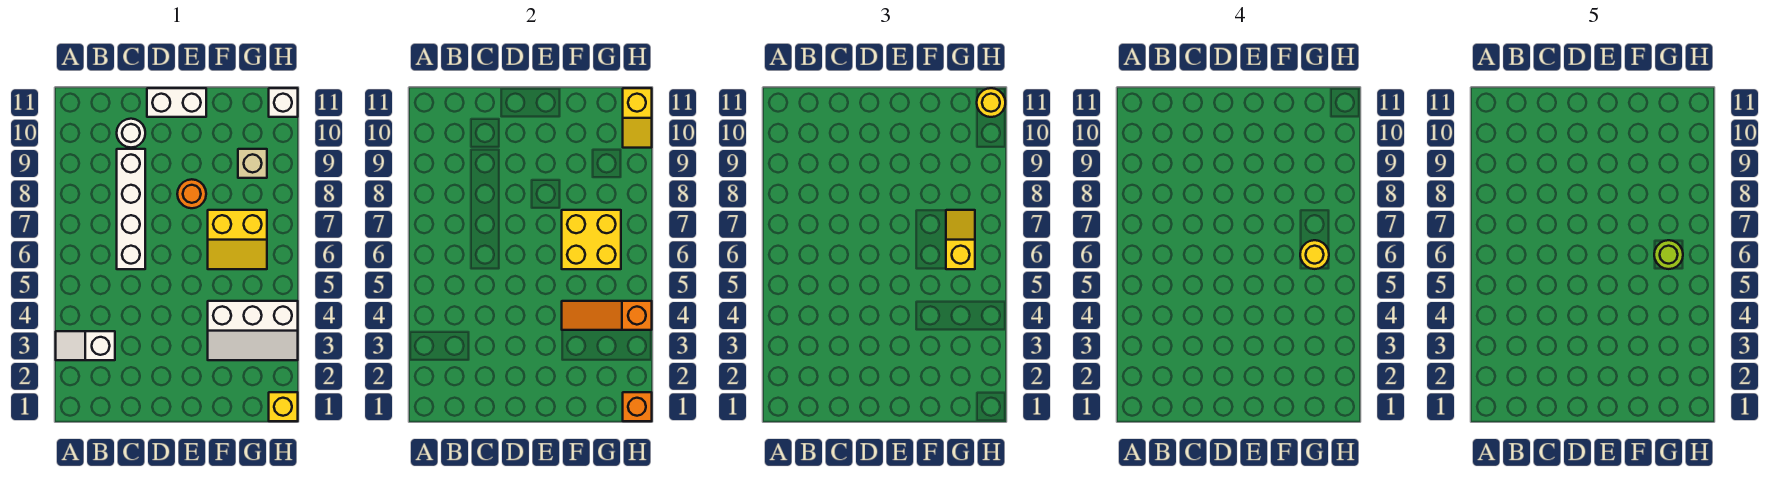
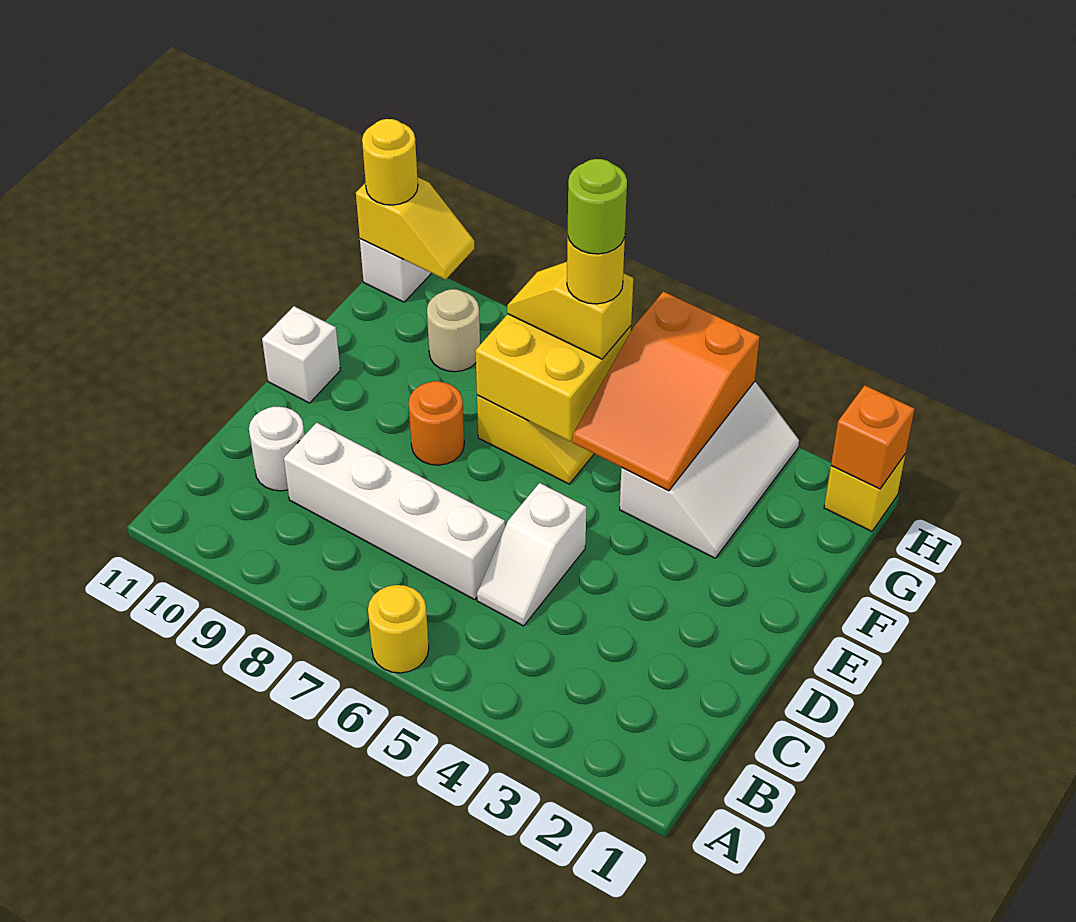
white 1x2 slope [56,331,115,360] -> white 1x2 slope moved to [477,483,586,626]
none -> yellow 1x1 round brick [368,585,429,673]
white 1x2 brick [147,88,206,117] -> white 1x1 brick [262,306,340,403]
orange 1x3 slope [562,301,652,330] -> orange 2x3 slope [572,292,760,491]
tan 1x1 brick [238,149,267,178] -> tan 1x1 round brick [427,289,480,372]

